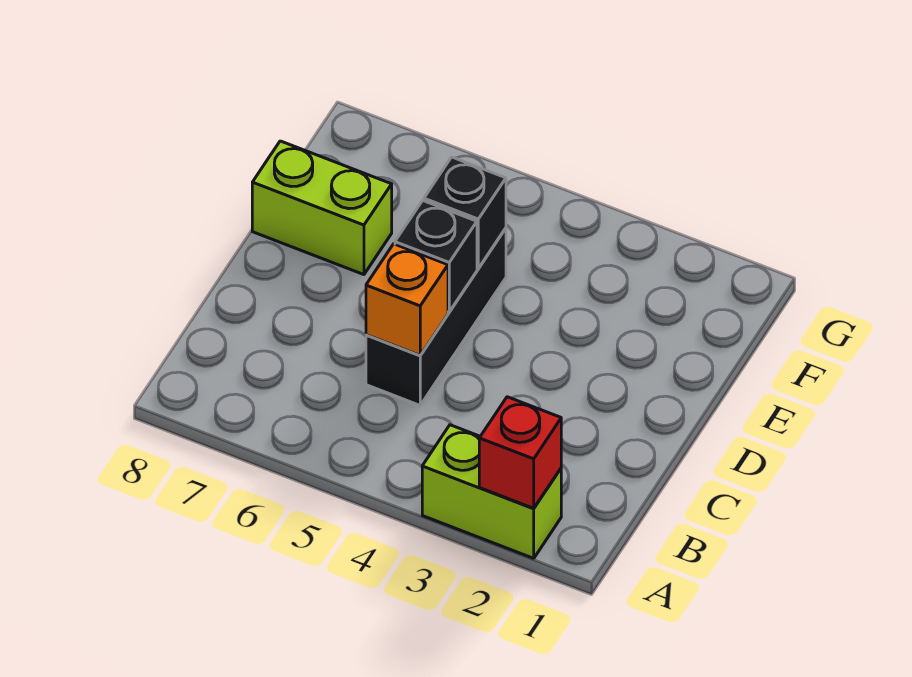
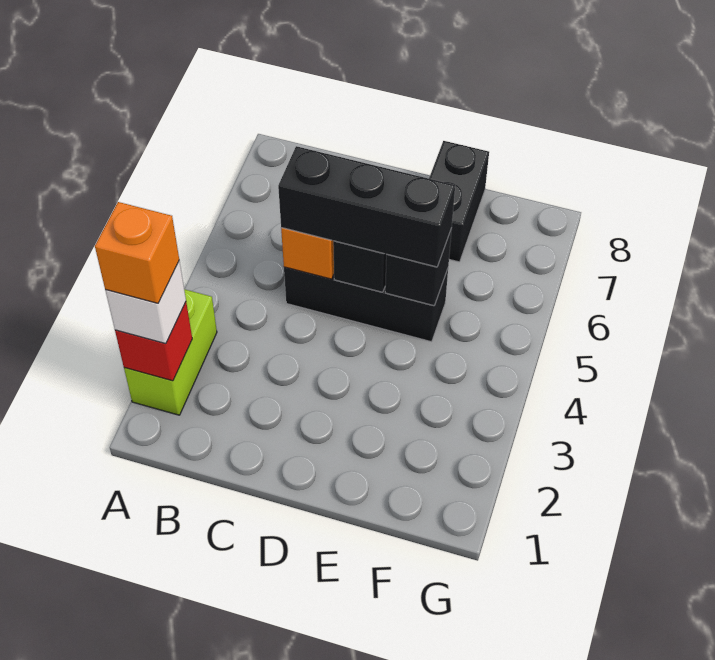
none -> white 1x1 brick [105,261,186,344]
none -> orange 1x1 brick [95,202,179,303]
none -> black 1x3 brick [278,146,455,267]
lime 1x2 brick [252,141,392,275] -> black 1x2 brick [429,141,489,262]

